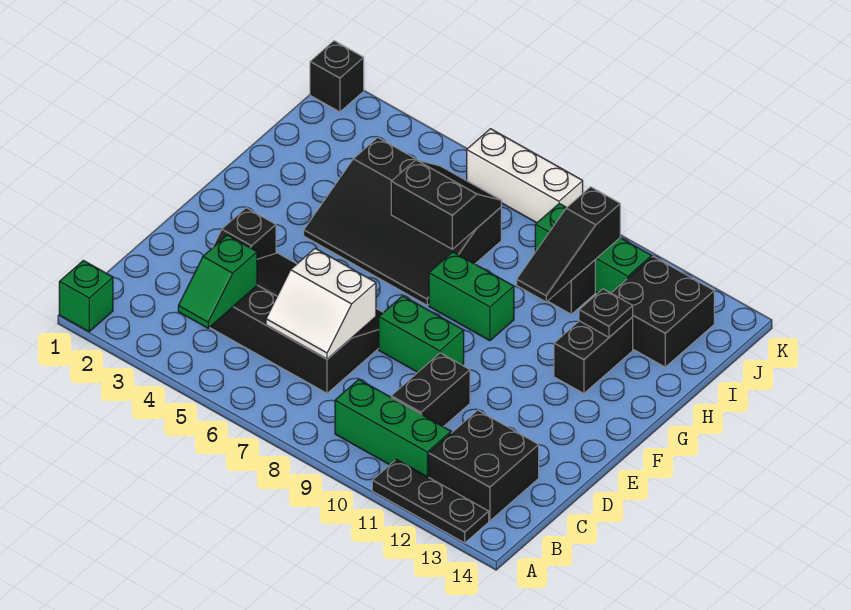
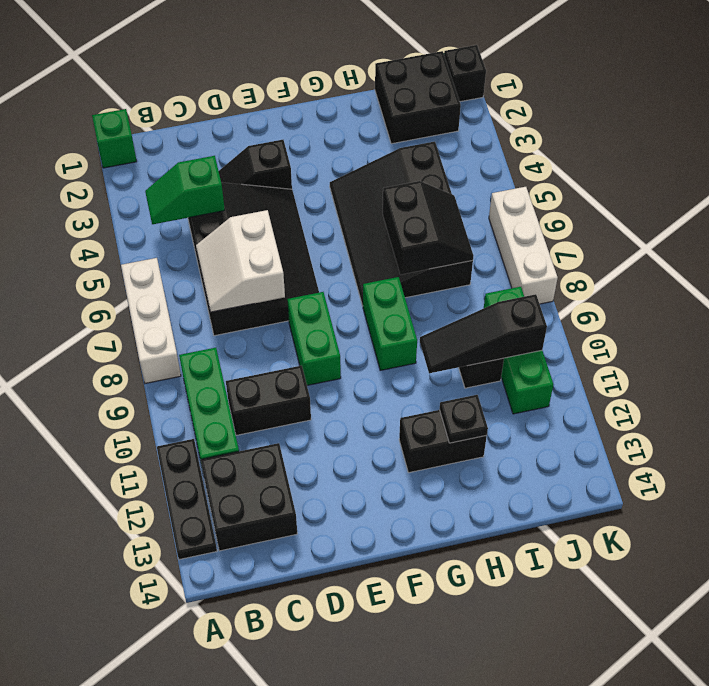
none -> white 1x3 brick [121,258,181,384]
black 2x2 brick [612,256,714,367] -> black 2x2 brick moved to [375,51,461,144]

